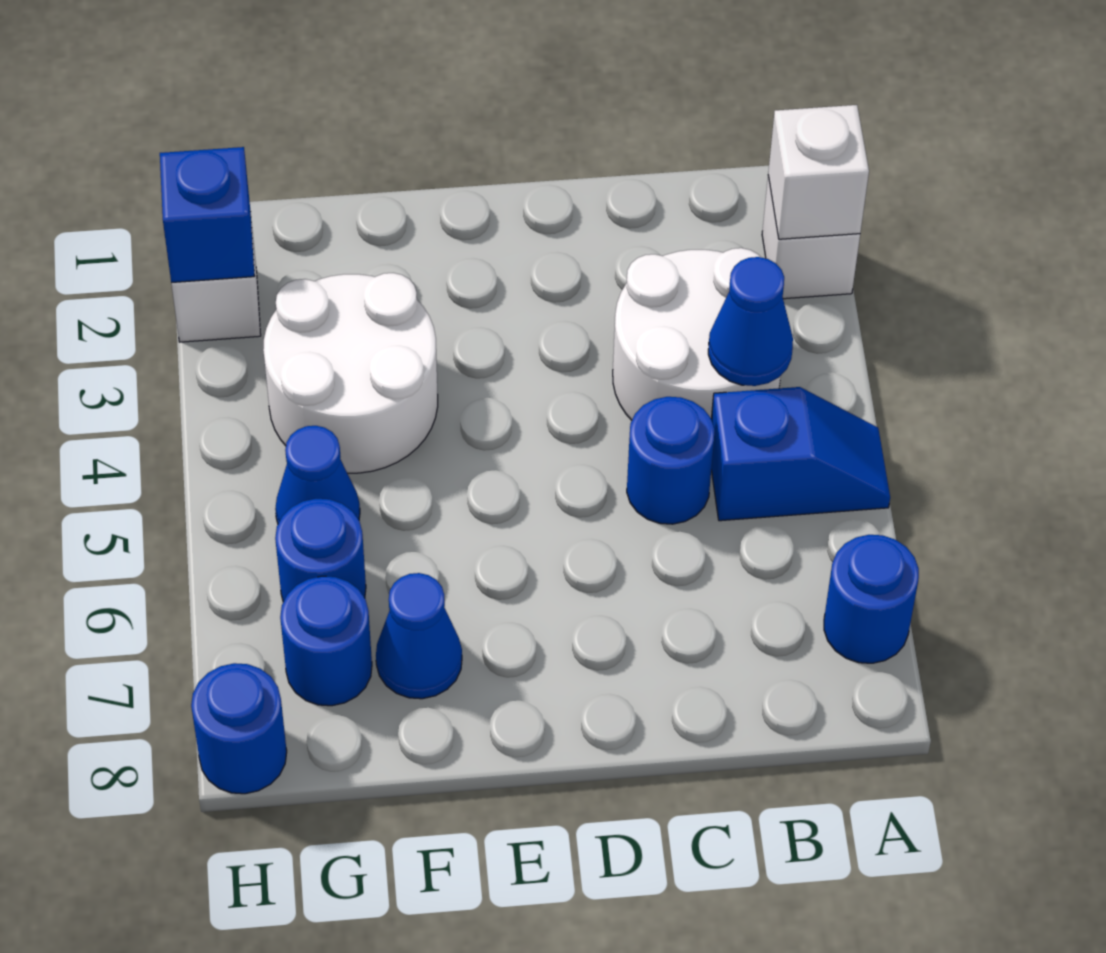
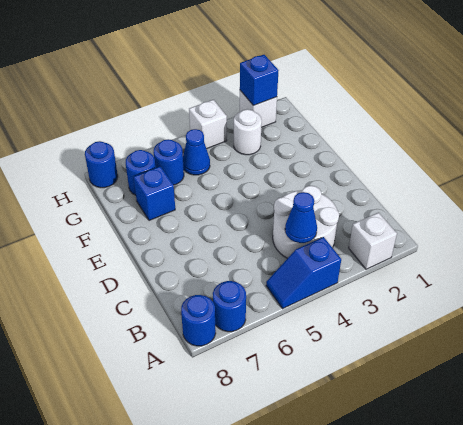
white 1x1 brick [768,105,869,239] -> white 1x1 brick moved to [189,100,227,149]
blue 1x2 slope [711,387,890,521] -> blue 1x2 slope turned to [266,237,341,309]
blue 1x1 round brick [627,397,714,524] -> blue 1x1 round brick moved to [181,295,216,346]
white 2x2 round brick [263,273,438,473] -> white 1x1 round brick [234,109,262,155]
blue 1x1 cone [376,573,462,699] -> blue 1x1 brick [134,166,175,221]

